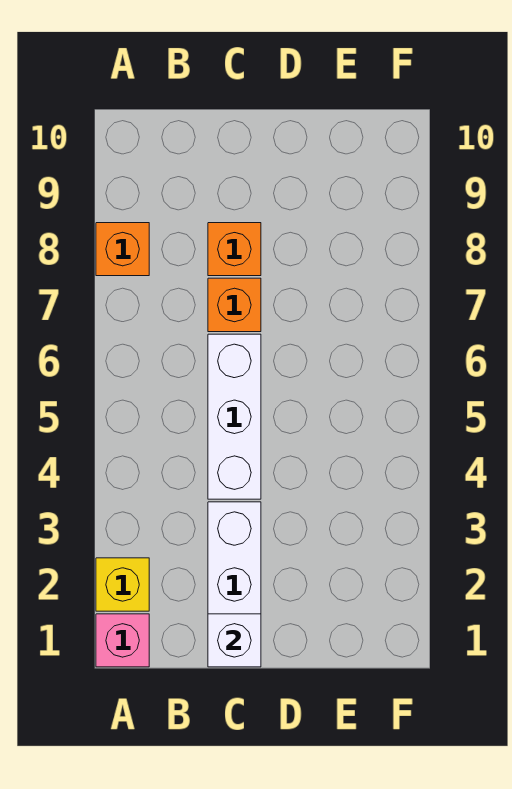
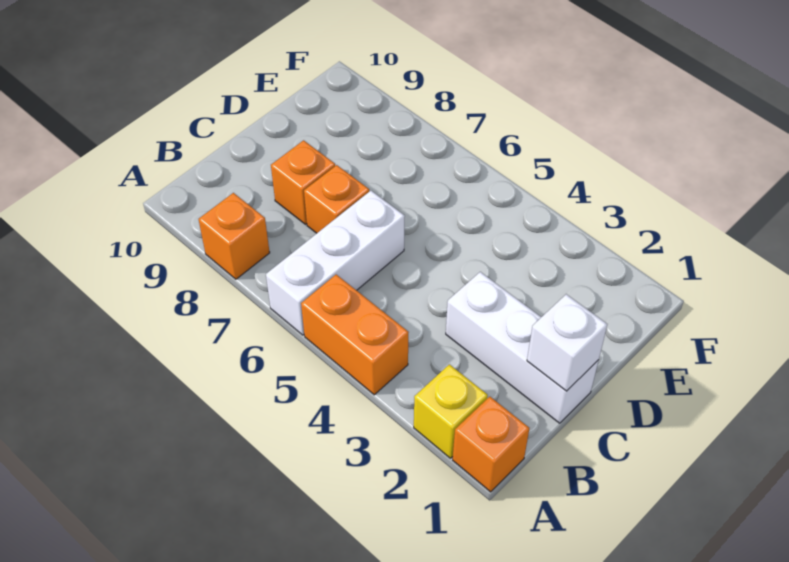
pink 1x1 brick [96,614,149,667] -> orange 1x1 brick [453,397,529,492]
none -> orange 1x2 brick [301,275,409,395]
white 1x3 brick [208,334,261,499] -> white 1x3 brick turned to [266,191,405,335]

